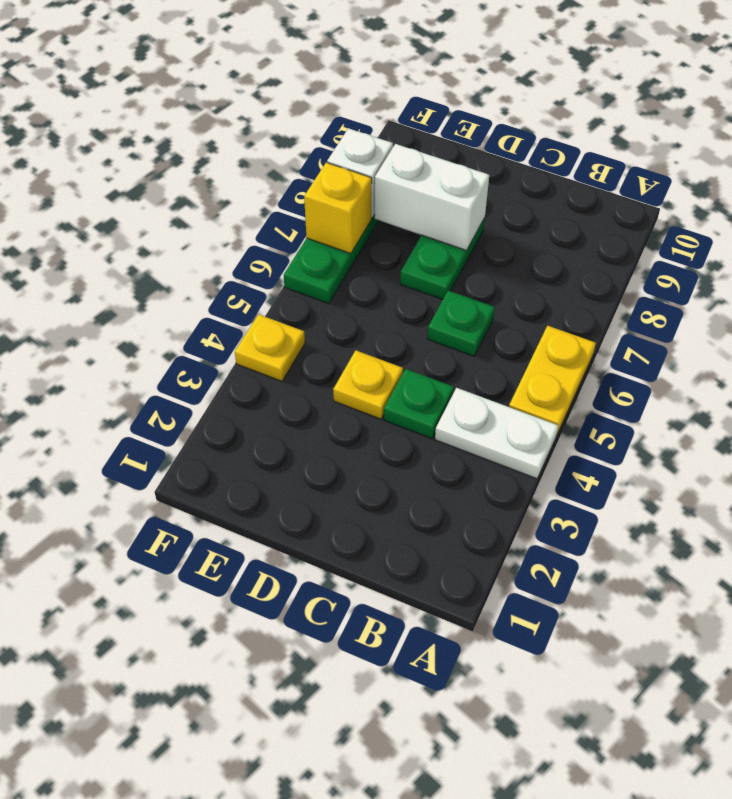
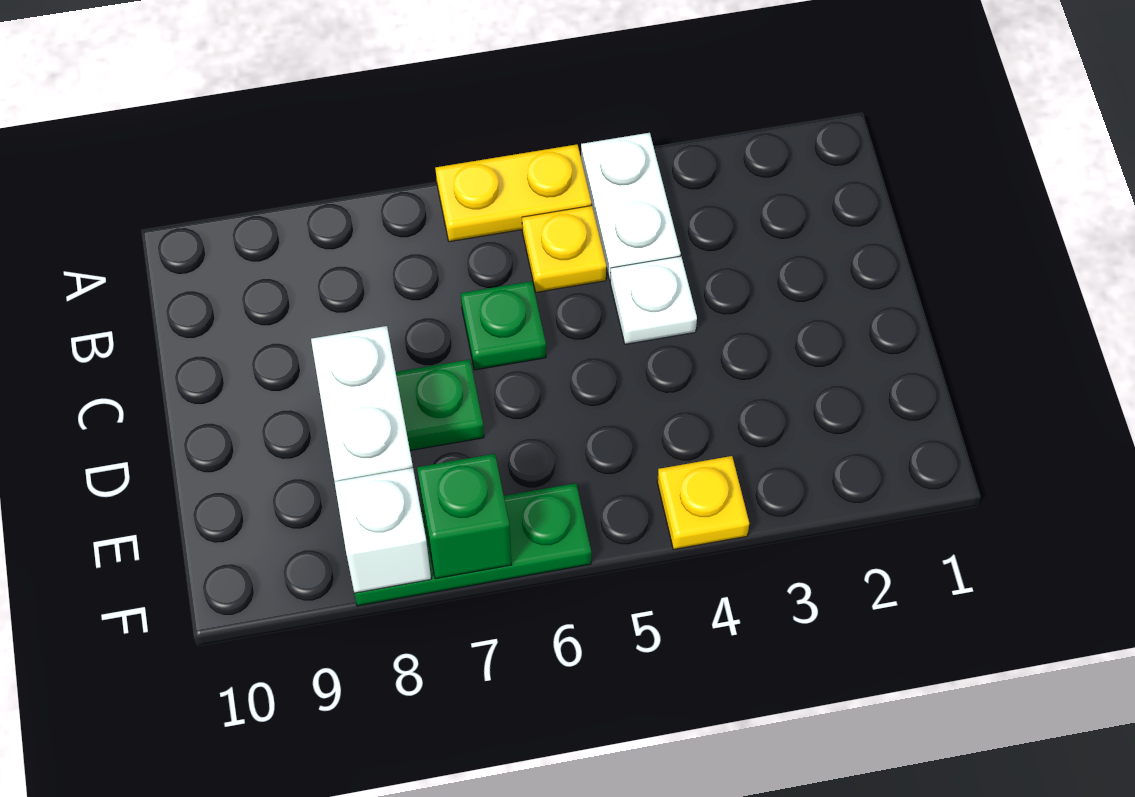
green 1x1 plate [384,369,454,439] -> white 1x1 plate [610,256,697,344]
yellow 1x1 plate [333,351,403,419] -> yellow 1x1 plate moved to [522,205,606,292]
yellow 1x1 brick [304,162,372,253] -> green 1x1 brick [417,454,511,579]

